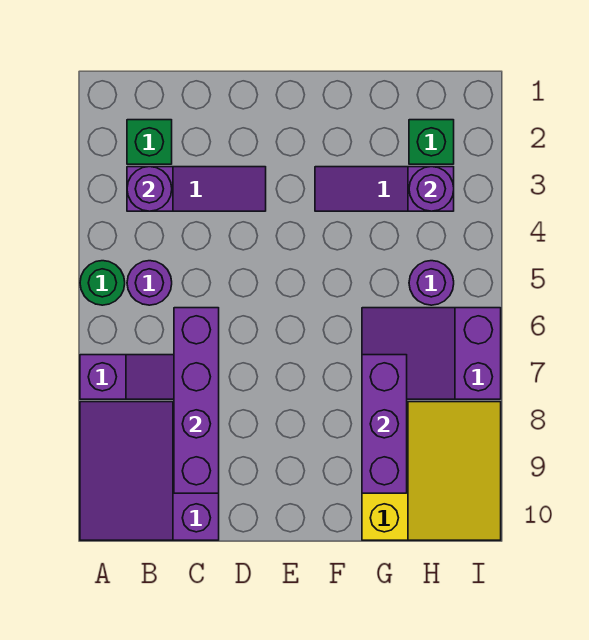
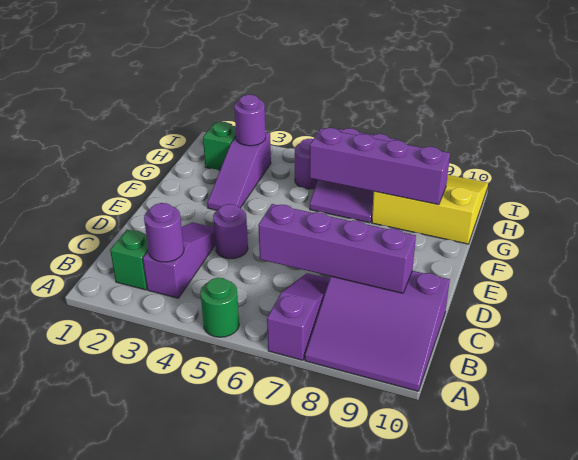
purple 1x1 round brick [127,261,172,305] -> purple 1x1 round brick moved to [213,204,248,259]
purple 1x3 brick [362,355,407,493] -> purple 1x4 brick [310,128,450,205]

